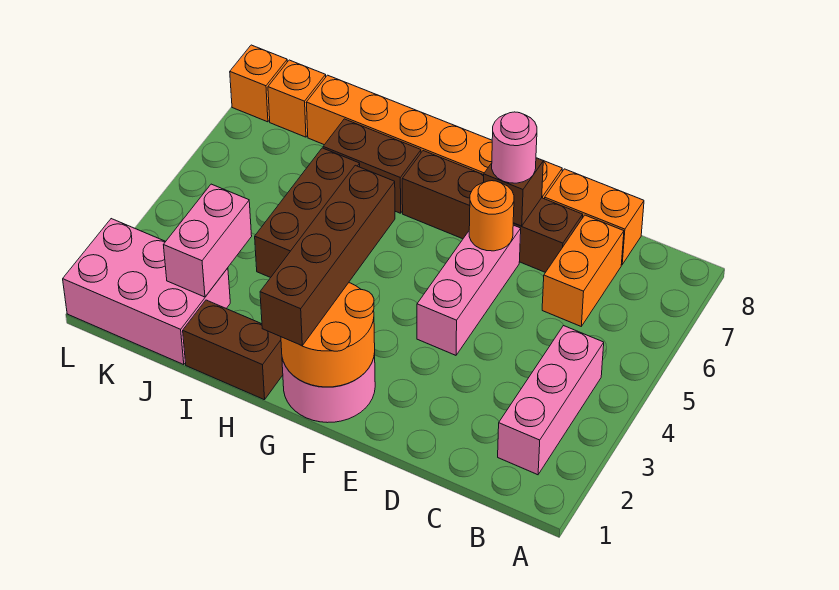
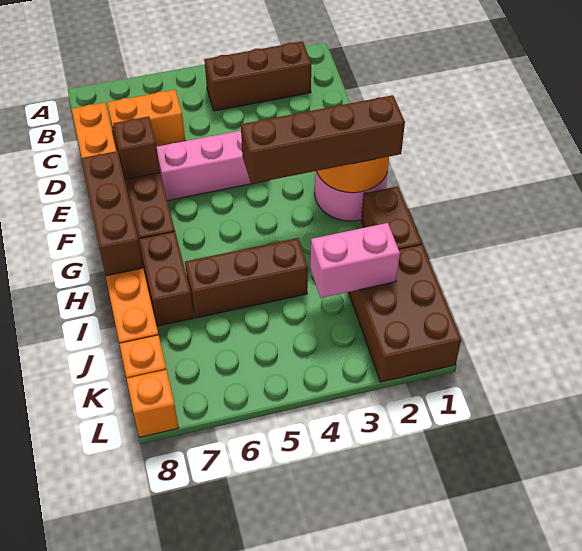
pink 1x3 brick [498,326,604,475] -> brown 1x3 brick [204,41,311,111]
orange 1x1 round brick [469,181,514,251] -> none
pink 1x1 round brick [492,112,537,183] -> none
none -> brown 1x3 brick [81,151,143,276]
pink 2x3 brick [63,219,230,365] -> brown 2x3 brick [349,244,461,382]

